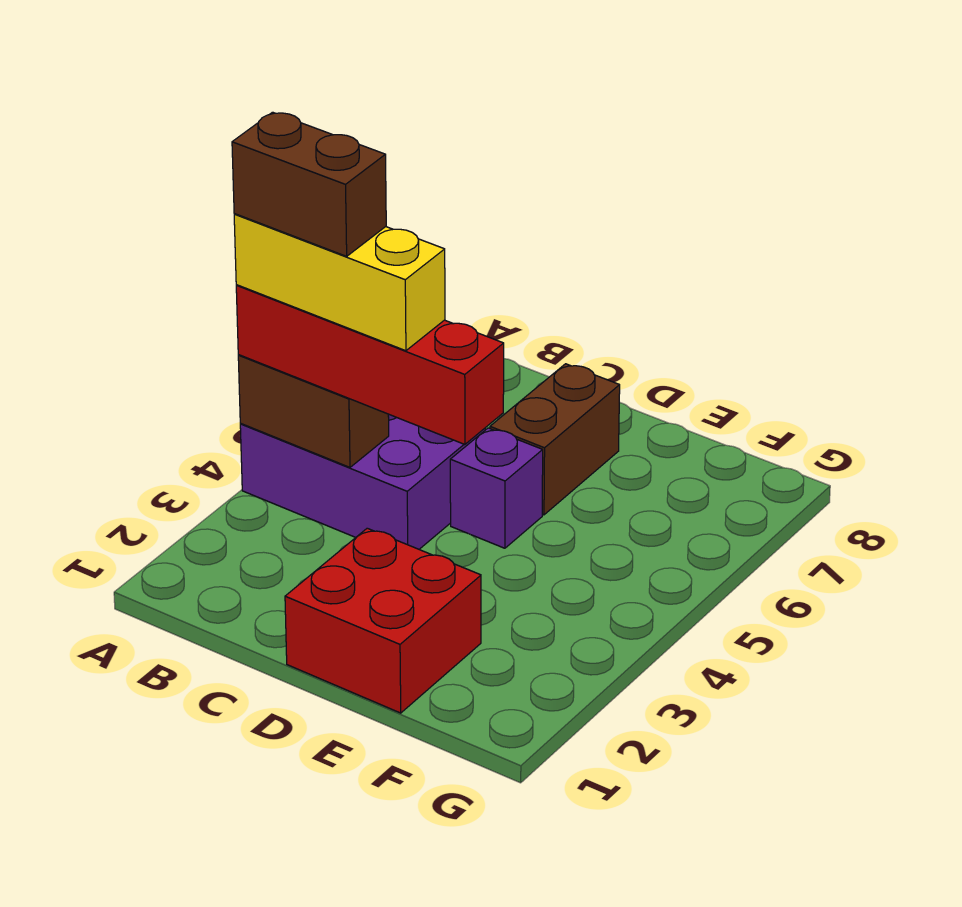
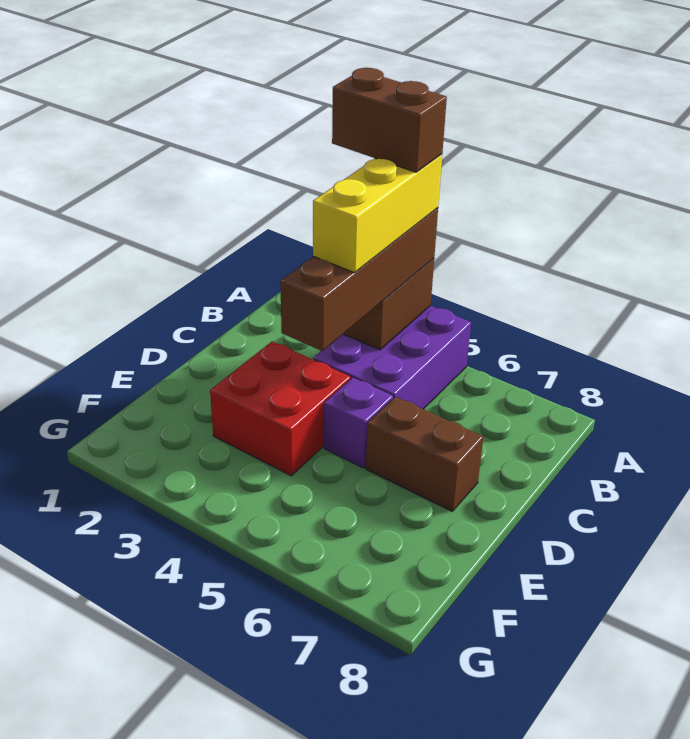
red 1x4 brick [236,285,504,444] -> brown 1x4 brick [280,208,438,351]
brown 1x2 brick [232,112,386,256] -> brown 1x2 brick turned to [332,68,447,172]
red 2x2 brick [285,528,481,713] -> red 2x2 brick moved to [210,341,351,476]

